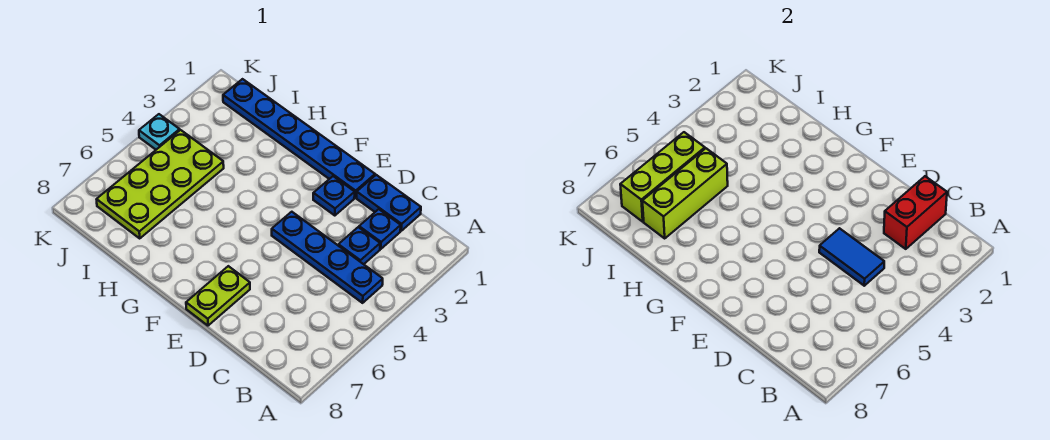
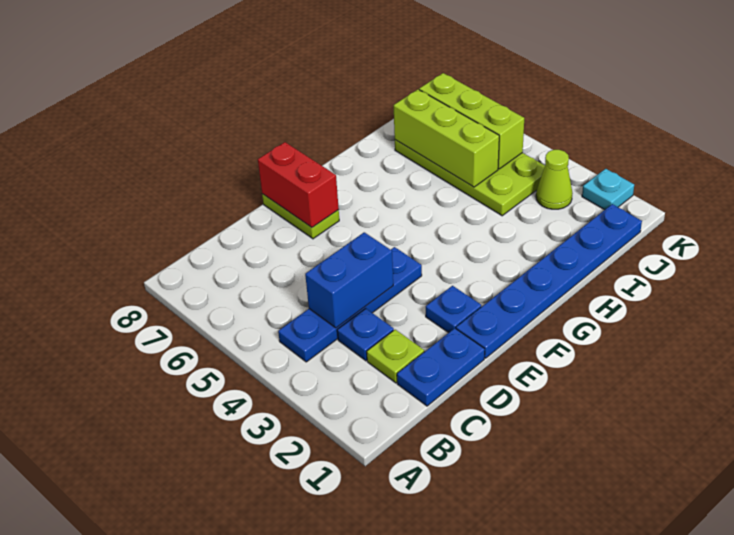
red 1x2 brick [884,176,947,249] -> red 1x2 brick moved to [258,142,339,227]
blue 1x1 plate [359,209,401,249] -> lime 1x1 plate [367,330,424,383]
blue 1x2 tile [819,228,884,286] -> blue 1x2 brick [305,232,393,328]
none -> lime 1x1 cone [536,150,572,209]
cyan 1x1 plate [139,114,180,150] -> cyan 1x1 plate moved to [582,169,634,210]

